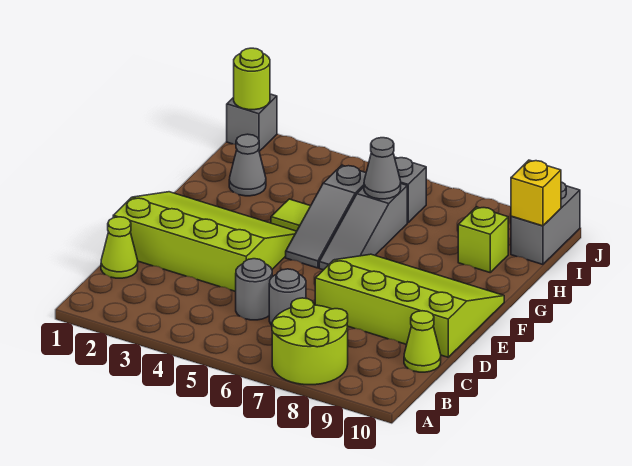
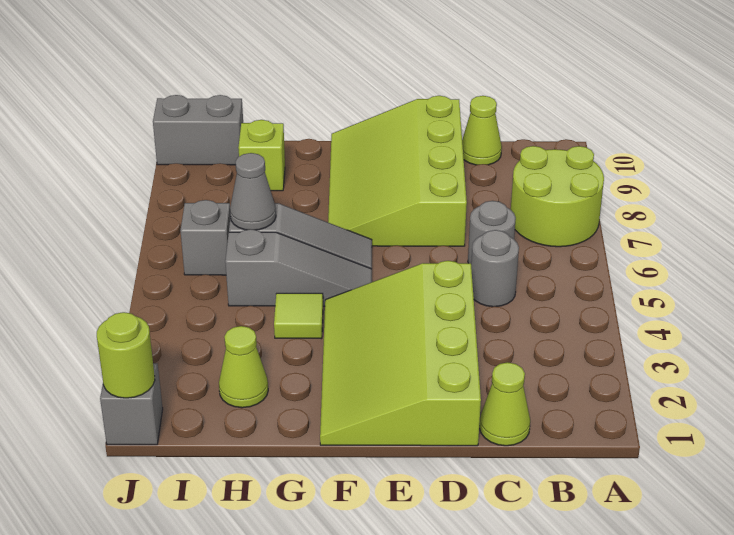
grey 1x1 cone [229,134,266,196] -> lime 1x1 cone [219,326,268,408]
yellow 1x1 brick [511,160,561,226] -> none

